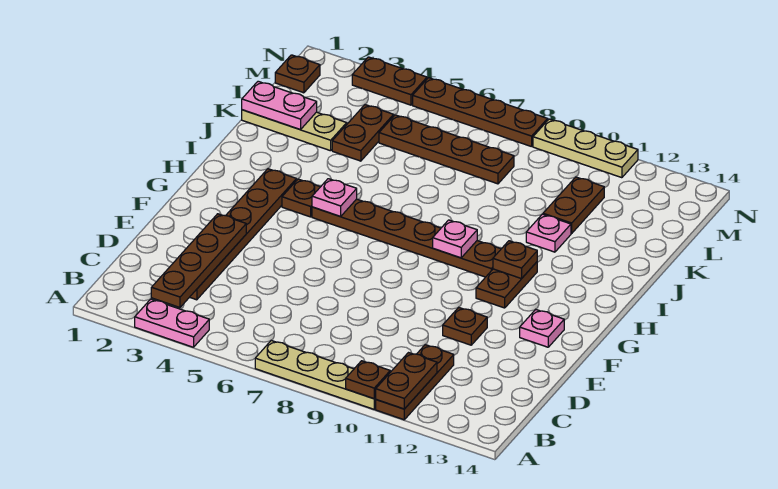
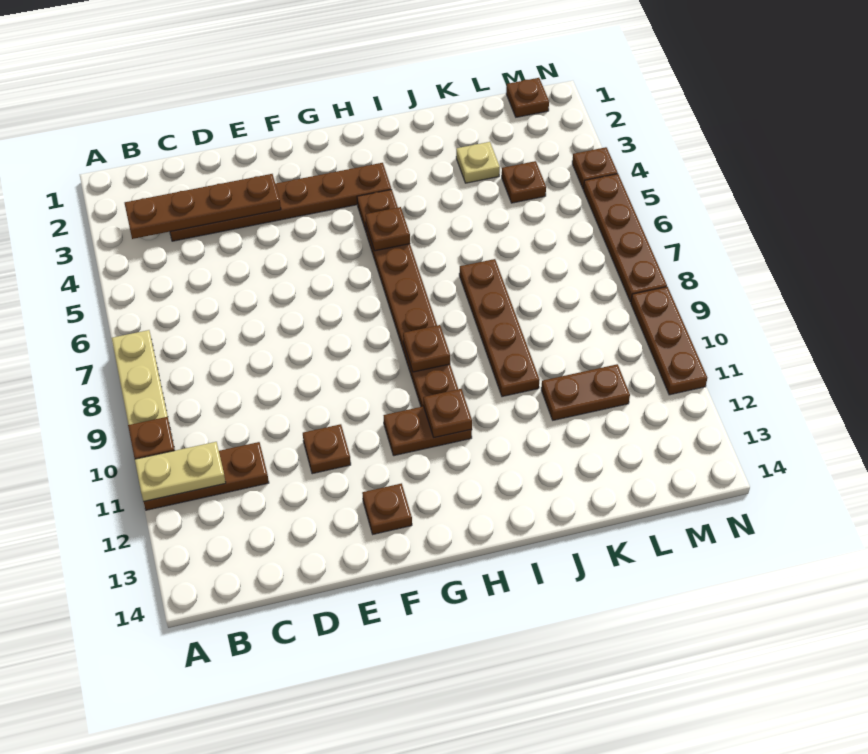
pink 1x2 plate [135,299,209,347] -> none
brown 1x2 plate [375,353,437,409] -> tan 1x2 plate [135,442,226,501]
pink 1x1 plate [520,309,564,347] -> brown 1x1 plate [362,483,412,534]
pink 1x1 plate [312,179,357,216] -> brown 1x1 plate [365,207,410,251]
pink 1x1 plate [433,220,477,258] -> brown 1x1 plate [403,325,450,372]
pink 1x1 plate [526,214,571,252] -> none
tan 1x3 plate [242,110,347,151] -> tan 1x1 plate [456,142,500,183]
pink 1x2 plate [242,81,317,130] -> none
brown 1x2 plate [332,105,394,161] -> brown 1x1 plate [502,161,546,203]
brown 1x4 plate [379,115,514,184] -> brown 1x4 plate moved to [459,259,539,397]
brown 1x2 plate [352,57,427,105] -> brown 1x1 plate [572,147,618,189]
tan 1x3 plate [533,119,638,178] -> brown 1x3 plate [631,287,707,395]

